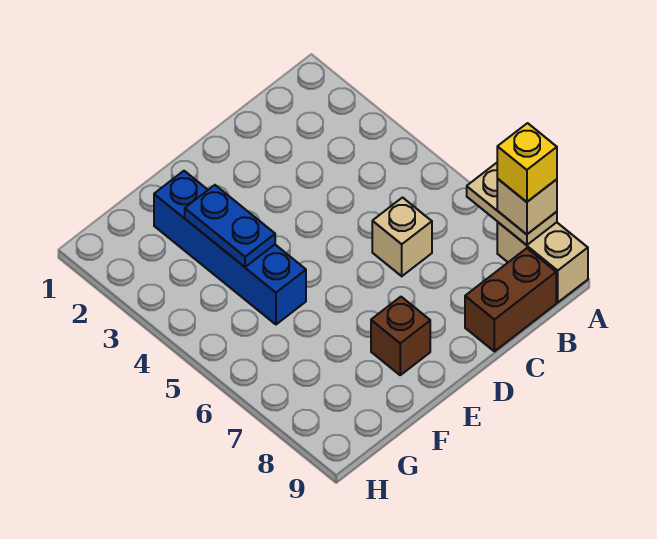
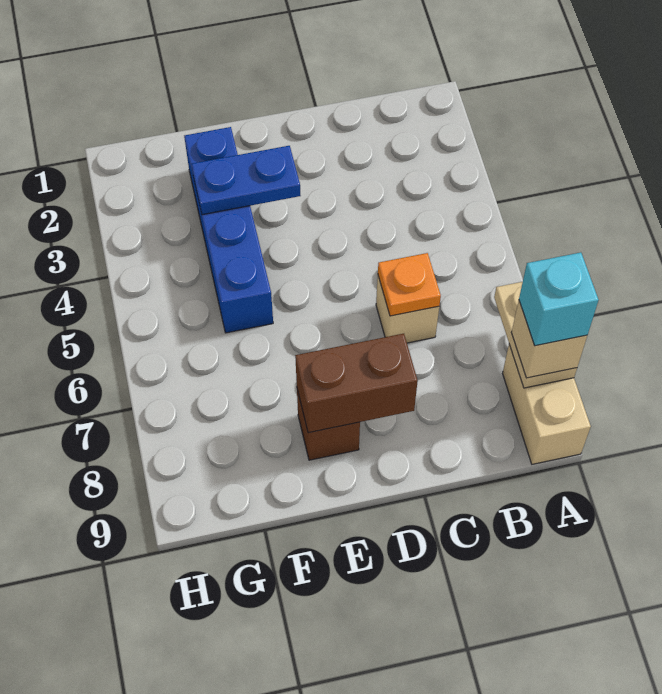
yellow 1x1 brick [497,123,557,202] -> cyan 1x1 brick [519,252,599,346]
brown 1x2 brick [465,248,556,351] -> brown 1x2 brick moved to [295,334,418,433]
none -> orange 1x1 plate [378,253,441,316]
blue 1x2 plate [185,185,275,267] -> blue 1x2 plate turned to [192,146,301,215]

